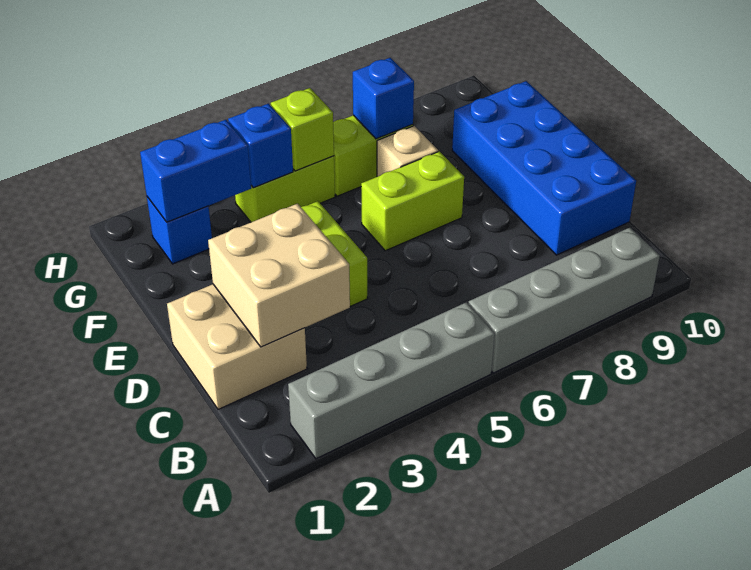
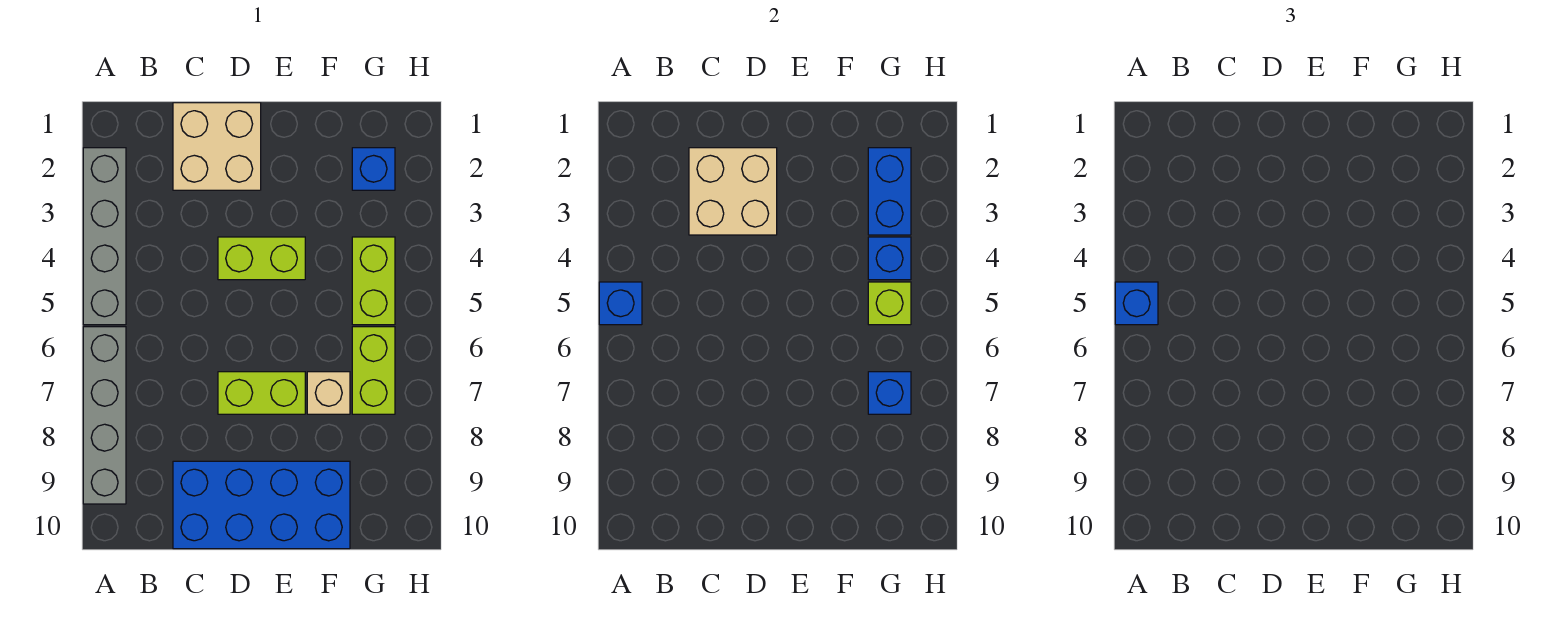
none -> blue 1x1 brick [599,282,642,325]
none -> blue 1x1 brick [1115,282,1158,325]
lime 1x2 brick [361,151,464,251] -> lime 1x2 brick turned to [218,372,305,414]

